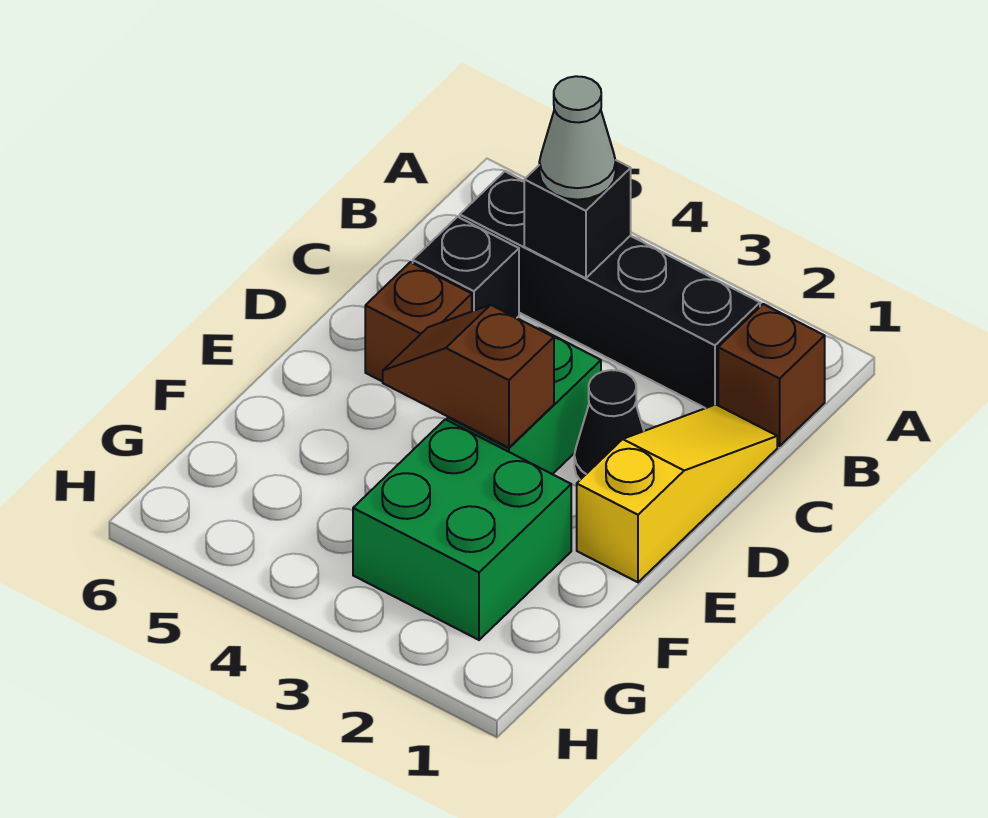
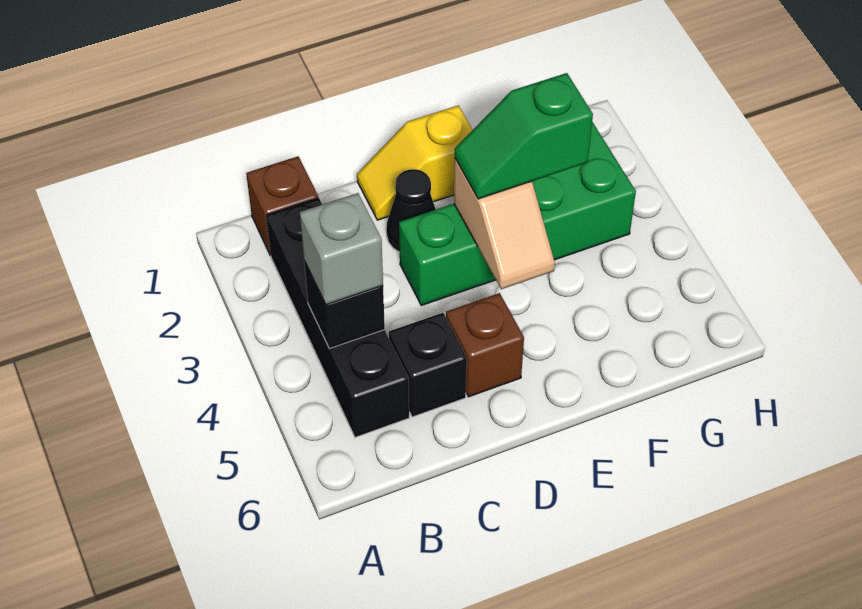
grey 1x1 cone [539,76,616,200] -> grey 1x1 brick [300,193,383,305]
yellow 1x3 slope [577,405,777,582] -> yellow 1x2 slope [357,106,472,220]
brown 1x2 slope [383,305,554,448] -> tan 1x2 slope [454,159,555,289]
none -> green 1x2 slope [455,73,593,199]

